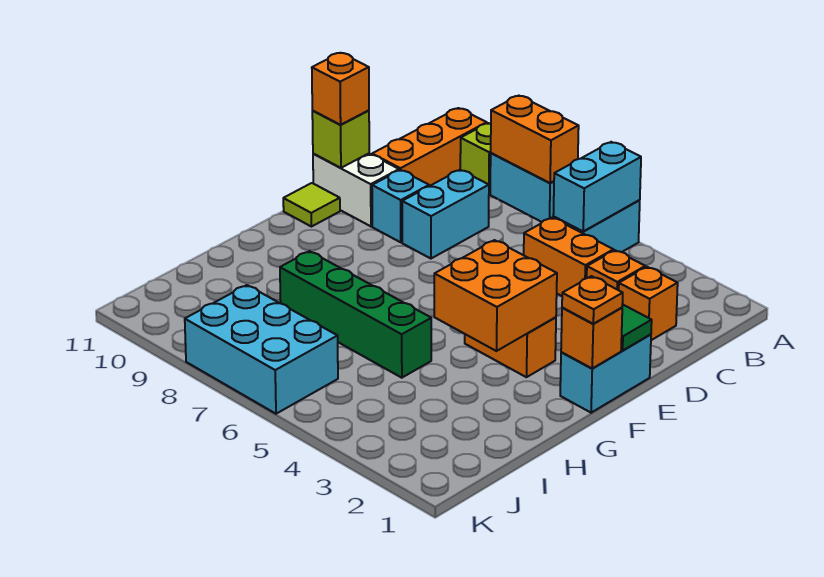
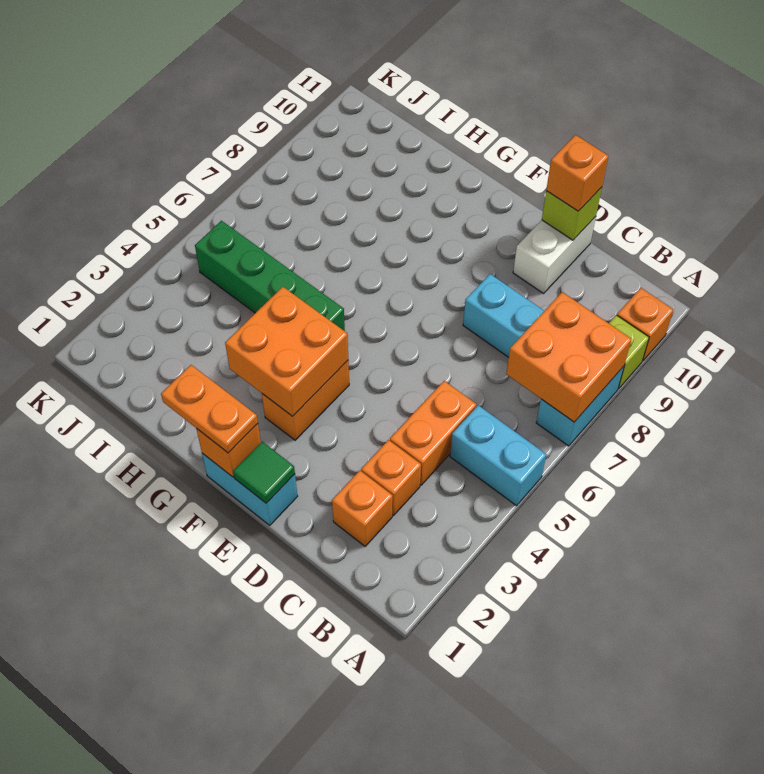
cyan 1x2 brick [553,142,641,232] -> none
orange 1x2 brick [491,96,579,183] -> orange 2x2 brick [506,292,631,422]
orange 1x3 brick [372,108,487,186] -> orange 1x1 brick [617,288,674,361]
cyan 1x1 brick [372,170,429,242] -> none
lime 1x1 tile [283,183,340,227] -> none
orange 1x1 plate [562,276,623,324] -> orange 1x2 plate [161,365,258,453]
green 1x4 brick [280,251,431,378] -> green 1x4 brick turned to [195,221,345,331]
cyan 2x3 brick [185,285,338,414] -> none

